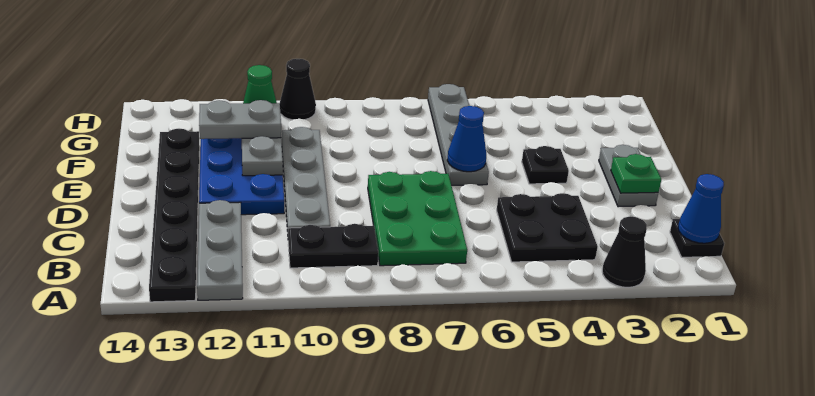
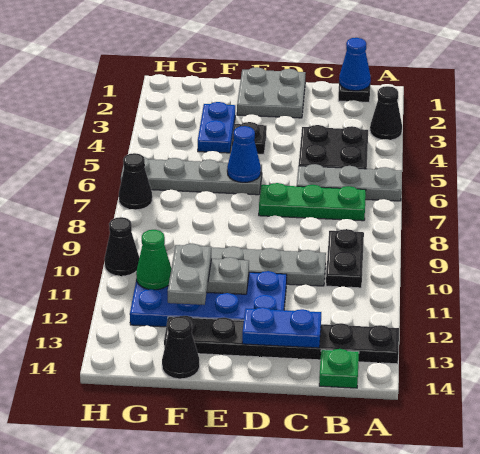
grey 1x3 plate [197,200,243,300] -> grey 1x3 plate moved to [297,164,402,201]
green 2x3 plate [368,171,467,266] -> green 1x3 plate [259,183,366,221]
none -> blue 1x2 plate [242,307,321,348]
grey 1x2 plate [599,145,658,207] -> grey 2x2 plate [237,67,306,118]
green 1x1 plate [611,154,661,193] -> green 1x1 plate moved to [319,349,359,388]
none -> blue 1x2 plate [198,102,235,153]
none -> black 1x1 cone [162,316,200,379]
none -> black 1x1 cone [119,153,152,210]

